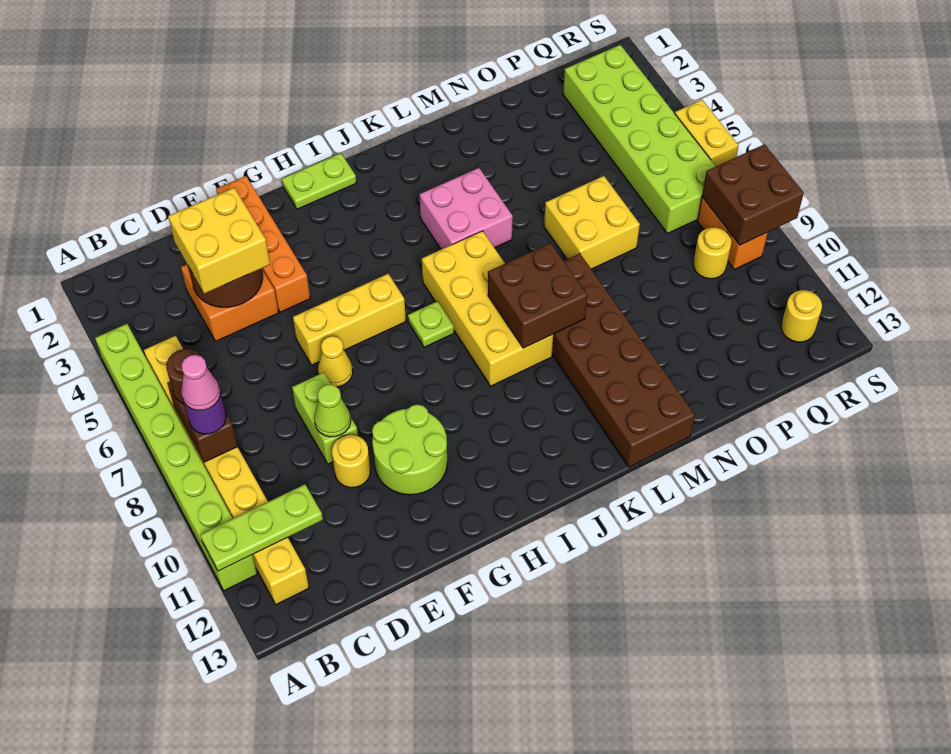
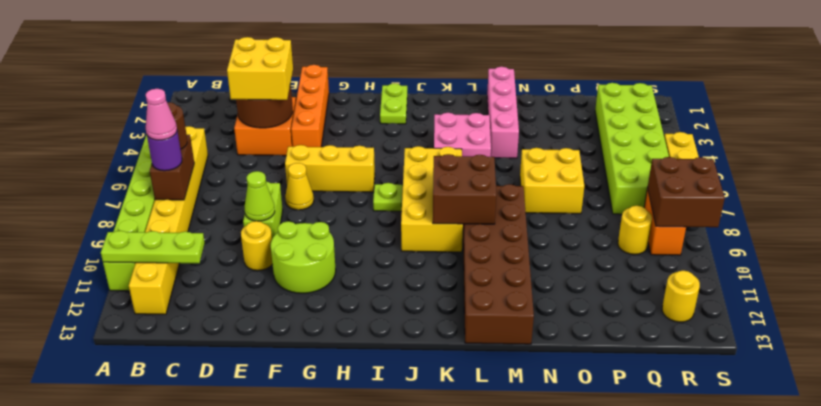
lime 1x2 plate [282,153,356,209] -> lime 1x2 plate turned to [380,83,407,124]
none -> pink 1x4 brick [487,67,519,158]

